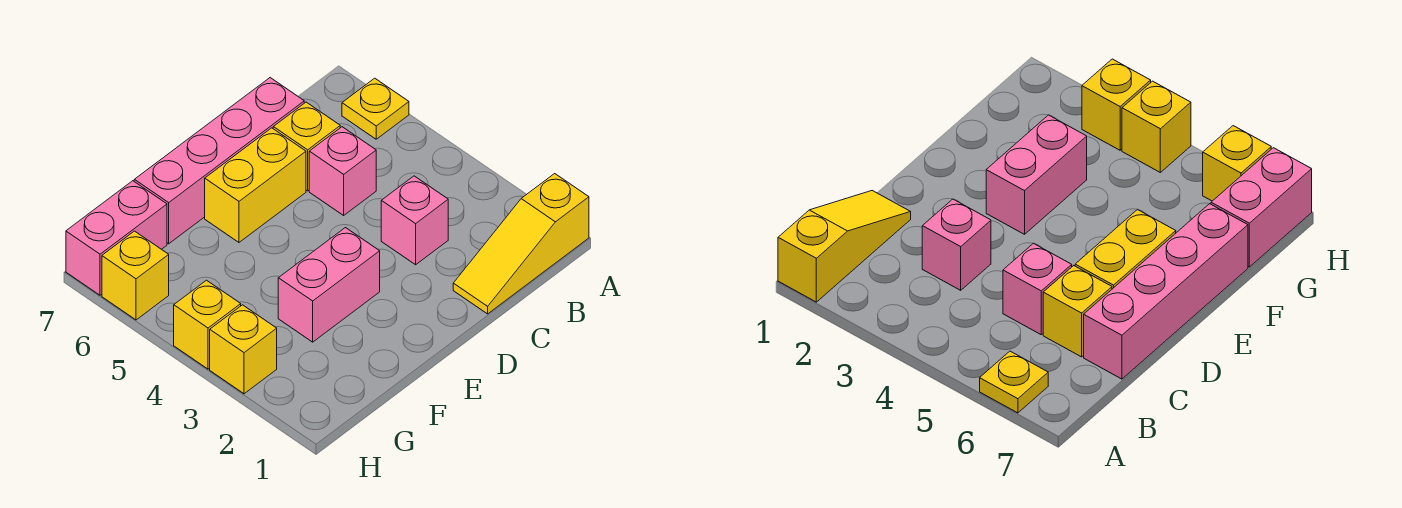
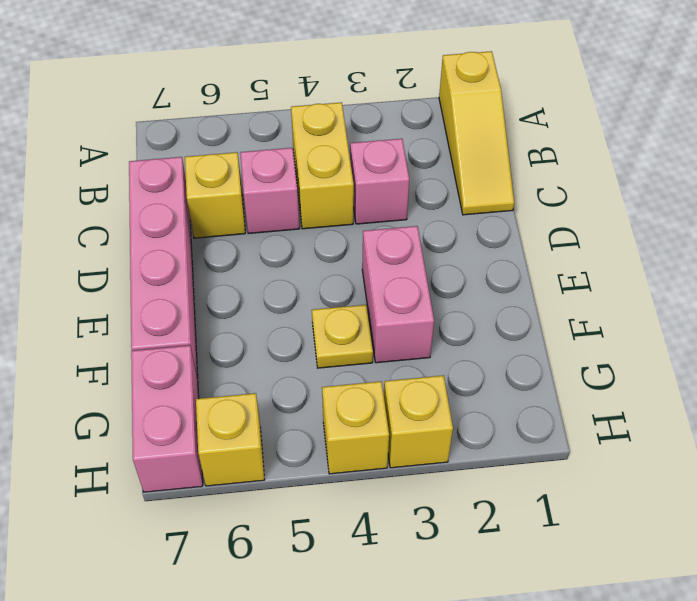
yellow 1x1 plate [342,78,409,139] -> yellow 1x1 plate moved to [312,305,373,368]
yellow 1x2 brick [205,128,306,242] -> yellow 1x2 brick moved to [291,102,354,229]

